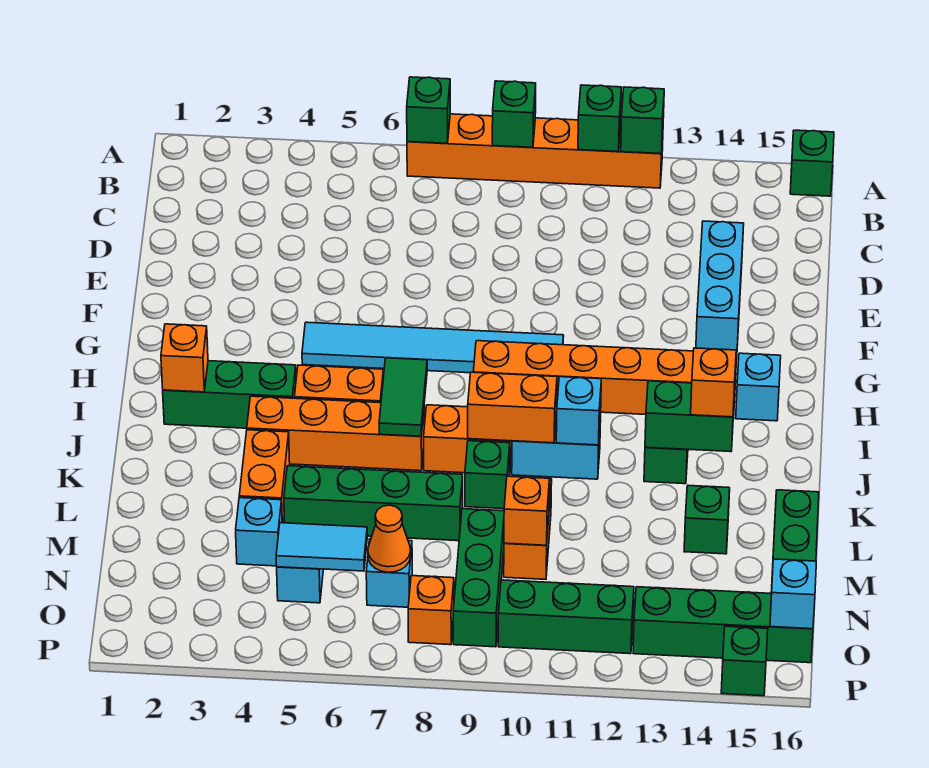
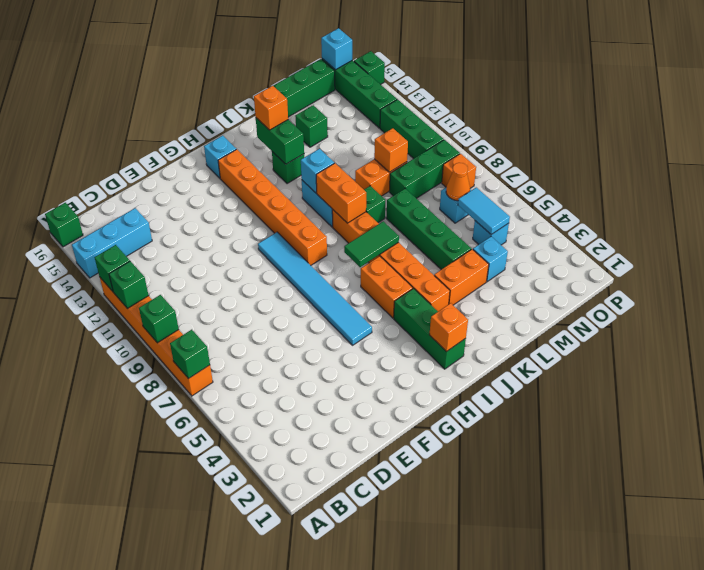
cyan 1x3 brick [696,221,744,353] -> cyan 1x3 brick moved to [72,208,152,278]

